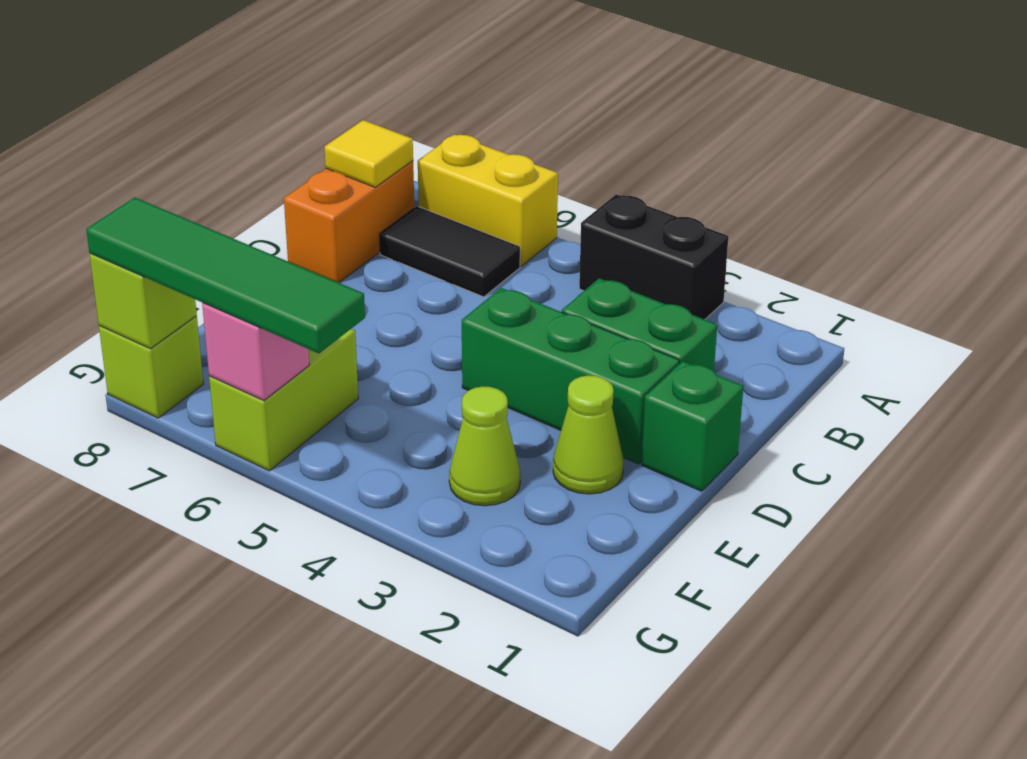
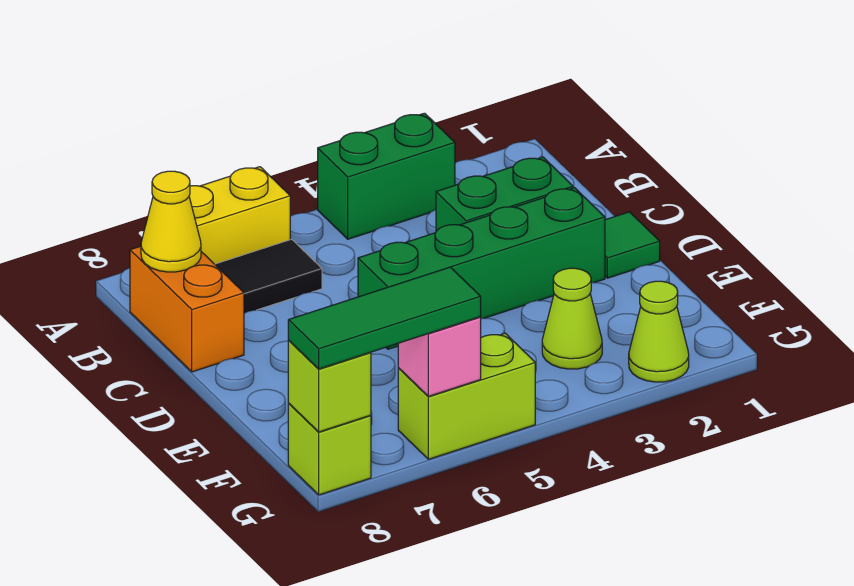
black 1x2 brick [579,194,728,319] -> green 1x2 brick [318,113,455,239]
yellow 1x1 tile [324,120,413,187] -> yellow 1x1 cone [141,171,201,272]
green 1x1 brick [642,361,743,491] -> green 1x1 tile [605,212,660,278]
green 1x3 brick [462,288,679,464] -> green 1x4 brick [358,188,605,349]
lime 1x1 cone [553,375,624,494] -> lime 1x1 cone moved to [629,281,689,382]
lime 1x2 brick [209,329,358,471] -> lime 1x2 brick turned to [398,333,535,459]
green 1x4 tile [86,197,365,353] -> green 1x3 tile [288,267,481,369]

